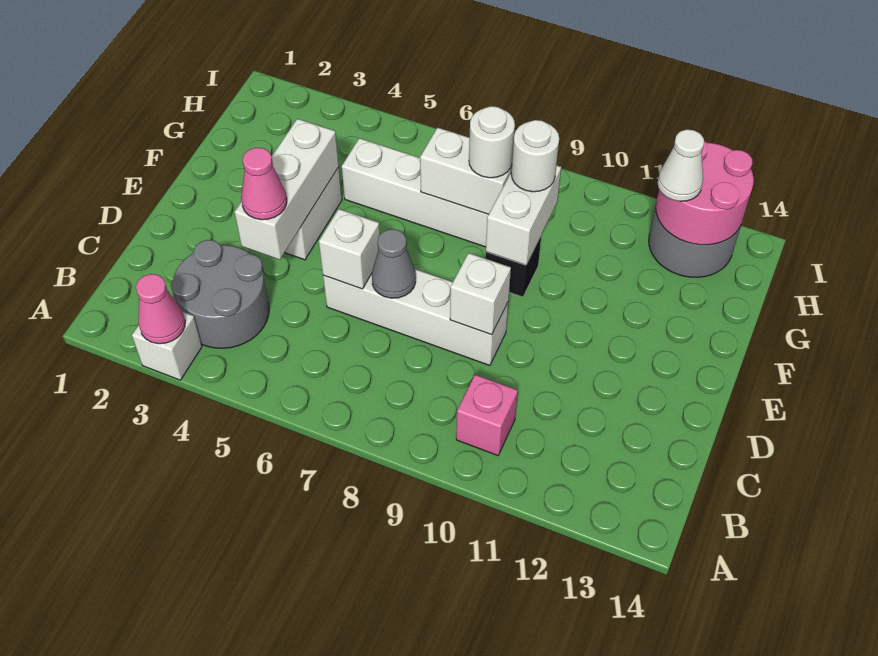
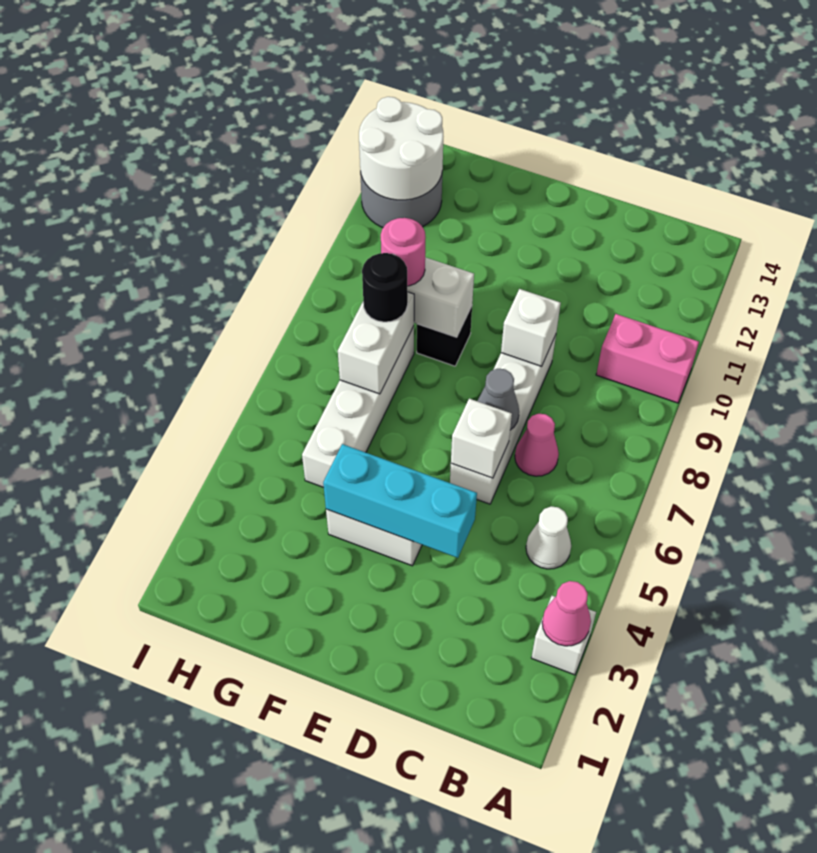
grey 2x2 round brick [171,240,269,348] -> none
pink 1x1 brick [456,375,518,455] -> pink 1x2 brick [596,314,699,403]
white 1x3 brick [235,119,339,260] -> cyan 1x3 brick [323,444,477,558]
pink 1x1 cone [241,148,287,220] -> pink 1x1 cone moved to [515,414,559,476]
white 1x1 round brick [469,106,515,178] -> black 1x1 round brick [362,253,408,322]
white 1x1 round brick [511,120,559,192] -> pink 1x1 round brick [381,218,426,286]
pink 2x2 round brick [656,140,754,245] -> white 2x2 round brick [359,97,443,200]
white 1x1 cone [657,129,704,201] -> white 1x1 cone moved to [526,506,571,569]

